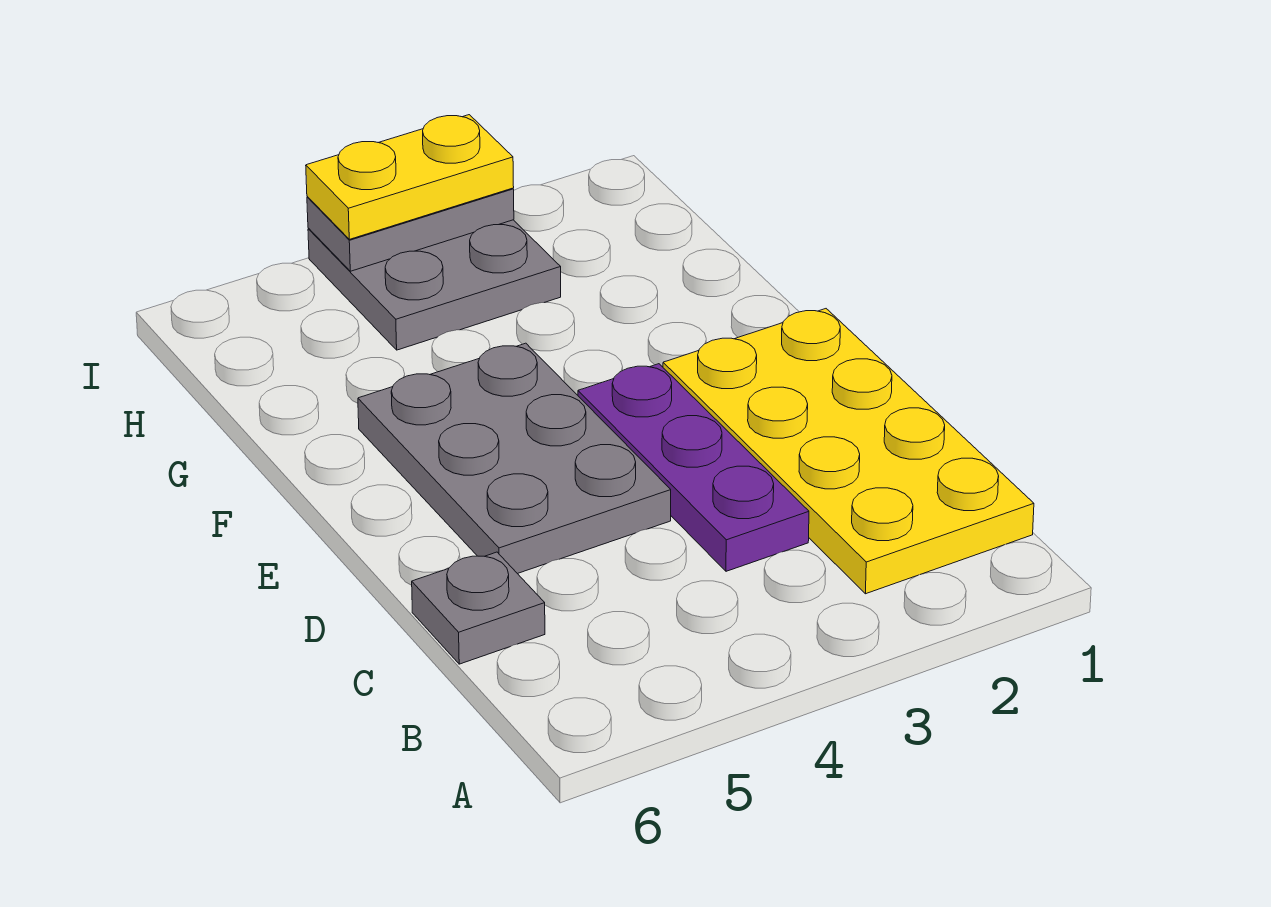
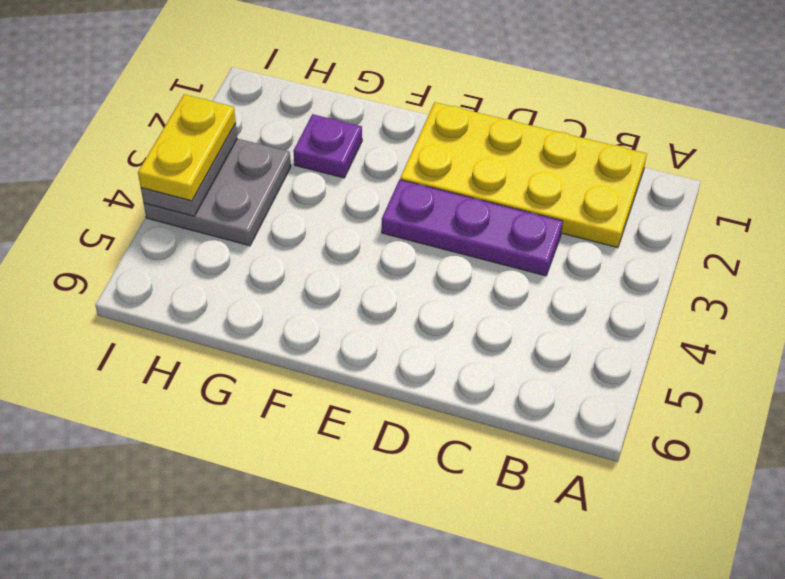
grey 1x1 plate [412,552,545,664] -> none
grey 2x3 plate [358,343,671,574] -> none
none -> purple 1x1 plate [293,114,362,178]

